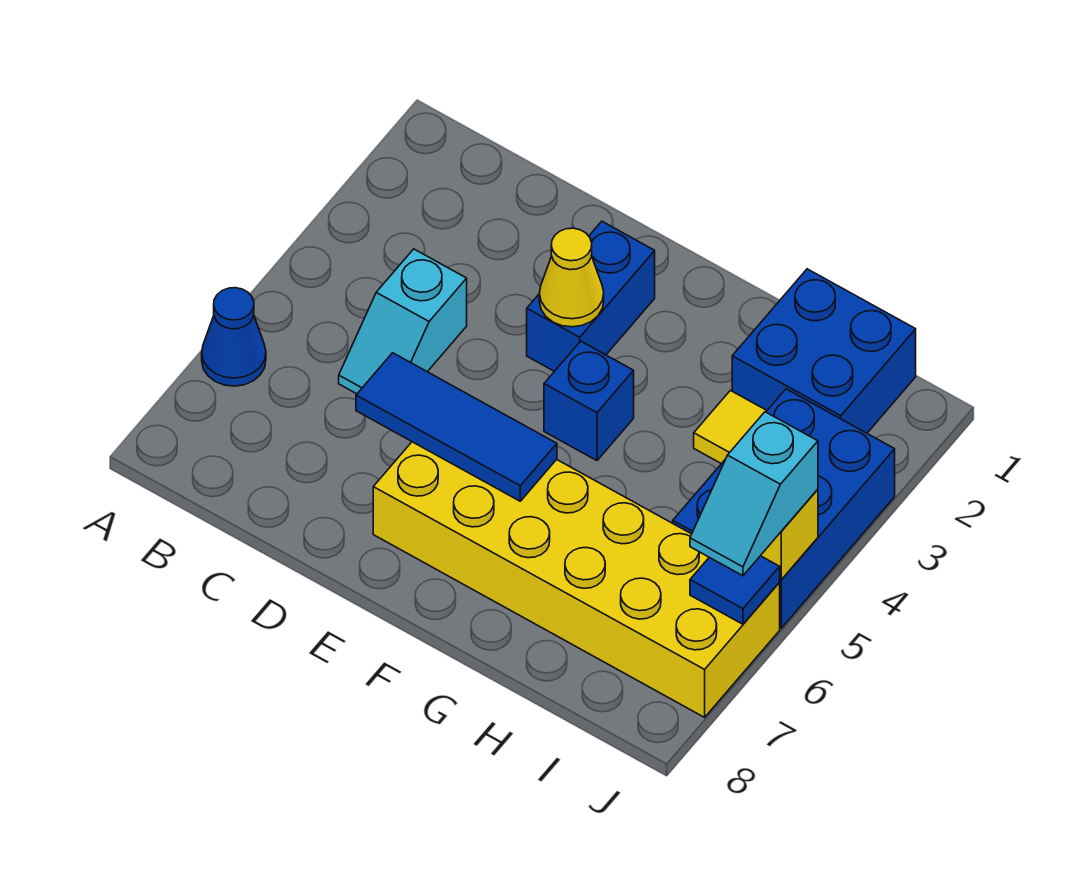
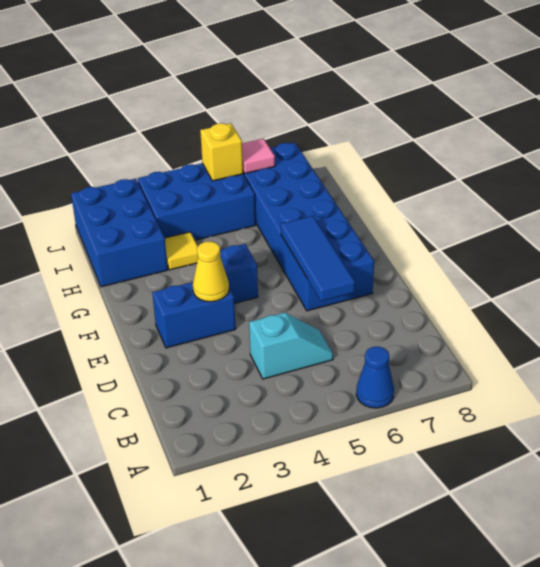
yellow 2x6 brick [373,442,780,717] -> blue 2x6 brick [243,143,374,311]
blue 2x2 brick [732,269,916,433] -> blue 2x3 brick [71,179,168,287]
cyan 1x2 slope [690,412,818,576] -> none
blue 1x1 tile [690,556,780,624] -> pink 1x1 tile [242,139,275,173]

